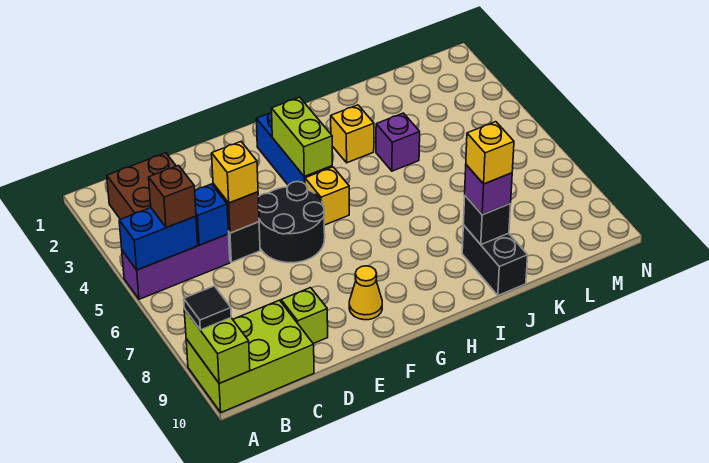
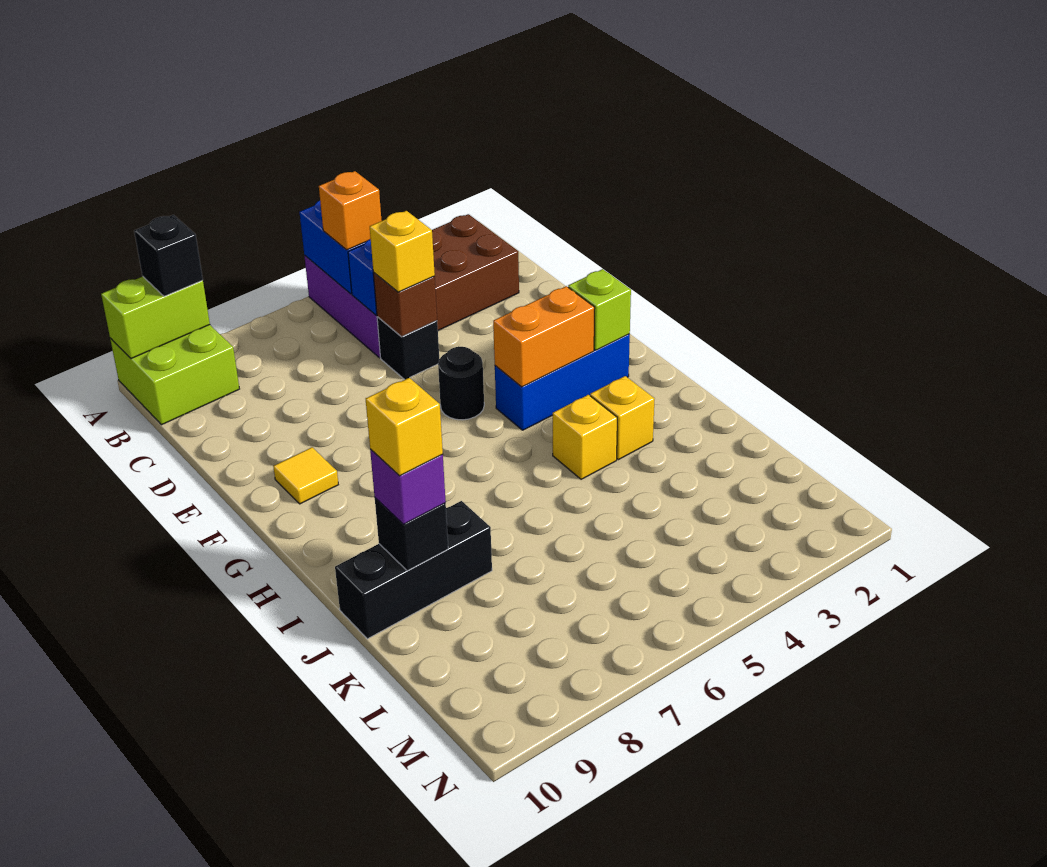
lime 2x3 brick [186,300,314,412] -> lime 2x2 brick [110,325,239,425]
black 1x1 tile [184,286,231,330] -> black 1x1 brick [134,215,203,296]
brown 1x1 brick [149,166,196,228] -> orange 1x1 brick [319,171,382,250]
lime 1x1 brick [281,288,328,344] -> lime 1x1 brick moved to [568,269,631,350]
black 2x2 round brick [258,181,325,263] -> black 1x1 round brick [438,347,484,420]
yellow 1x1 cone [349,266,382,320] -> yellow 1x1 tile [273,447,338,504]
lime 1x2 brick [272,97,332,177] -> orange 1x2 brick [493,286,595,387]
yellow 1x1 brick [305,167,349,225] -> yellow 1x1 brick moved to [553,395,617,479]
purple 1x1 brick [376,113,420,171] -> none
black 1x2 brick [462,225,528,295] -> black 1x3 brick [335,501,492,639]

